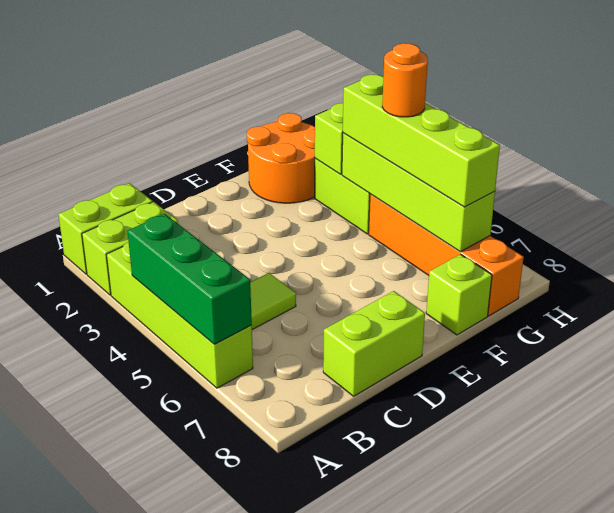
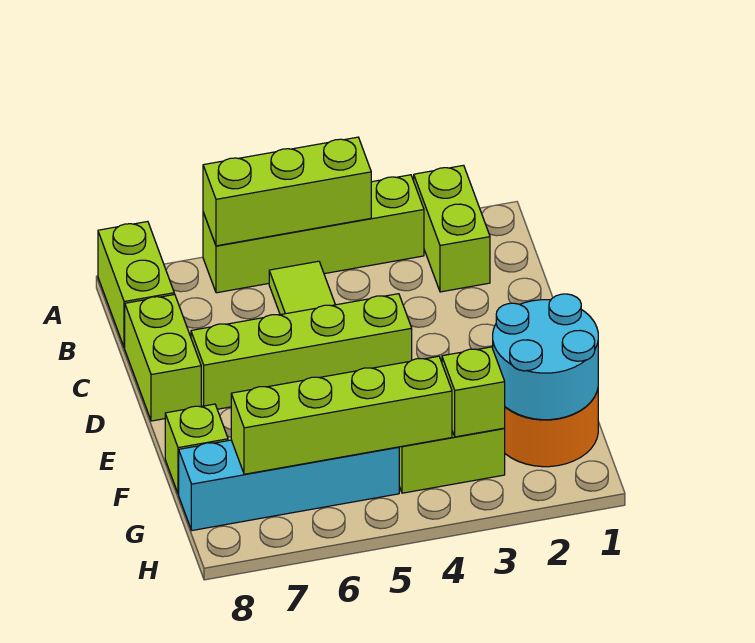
lime 1x2 brick [58,183,153,274] -> lime 1x2 brick moved to [98,221,174,348]
green 1x3 brick [127,214,252,344] -> lime 1x3 brick [203,137,371,246]
none -> cyan 2x2 round brick [493,294,598,420]
lime 1x4 brick [343,75,500,207] -> lime 1x4 brick moved to [191,294,412,409]
orange 1x4 brick [369,194,524,316] -> cyan 1x4 brick [179,440,399,530]
orange 1x1 round brick [382,43,428,117] -> none

